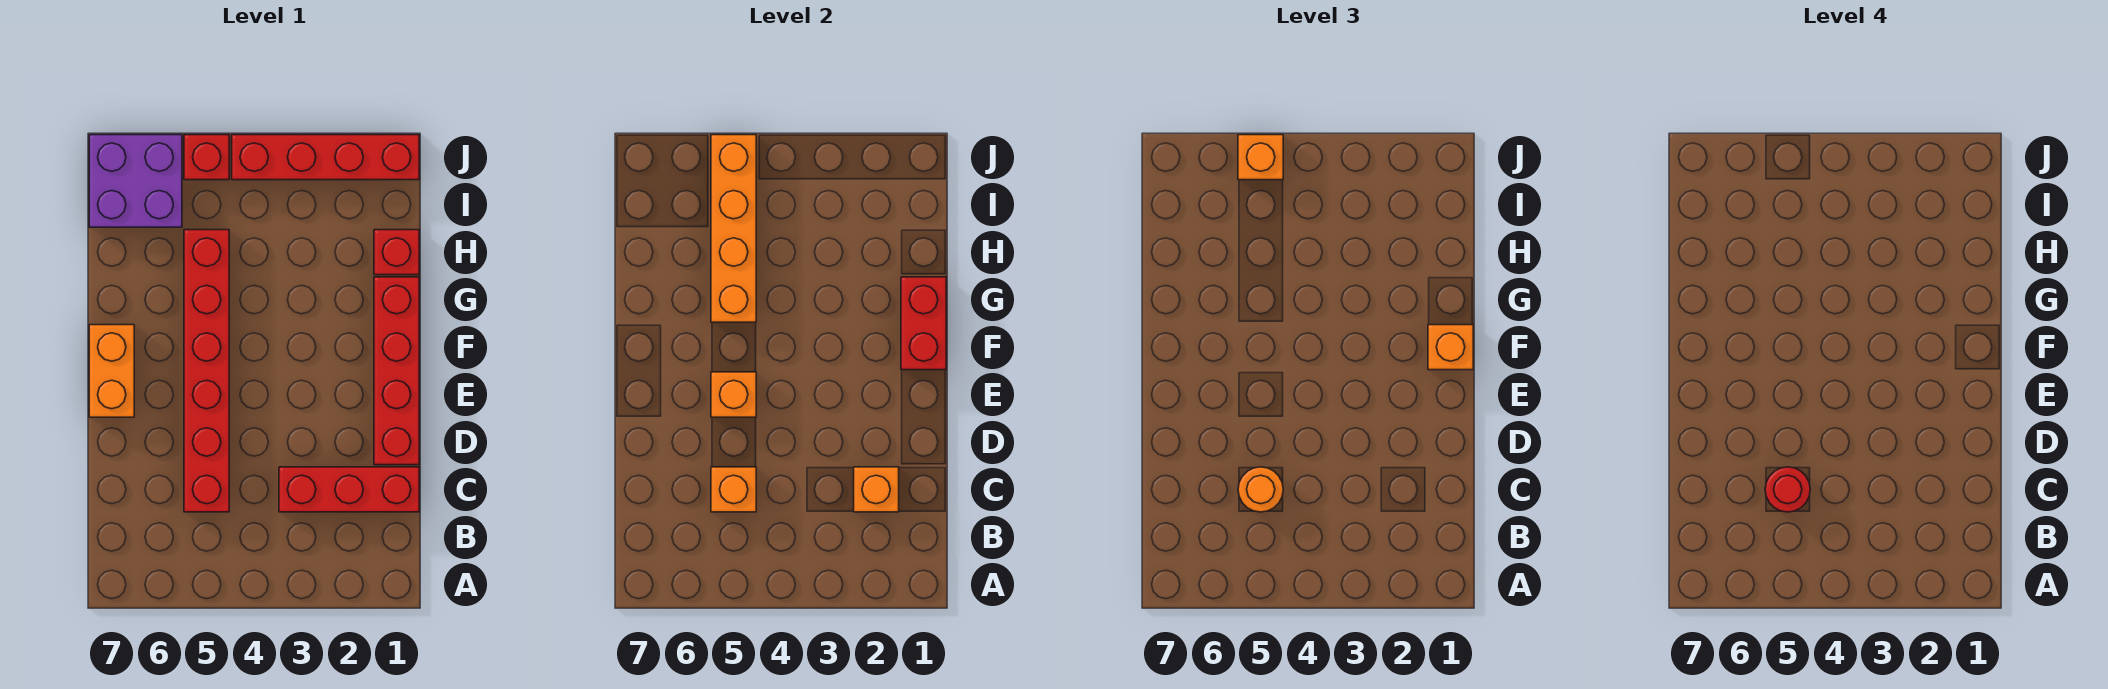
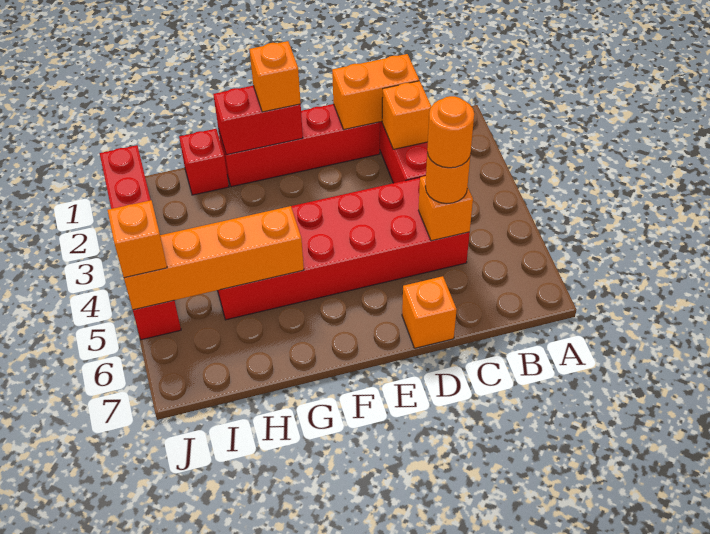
red 1x6 brick [184,230,229,512] -> red 2x6 brick [217,177,470,320]
red 1x1 round brick [1765,467,1810,512] -> orange 1x1 round brick [427,96,474,168]
orange 1x1 brick [711,372,756,417] -> orange 1x1 brick moved to [402,276,457,348]
orange 1x2 brick [89,325,134,417] -> orange 1x2 brick moved to [332,54,419,129]
purple 2x2 brick [89,135,182,227] -> none

